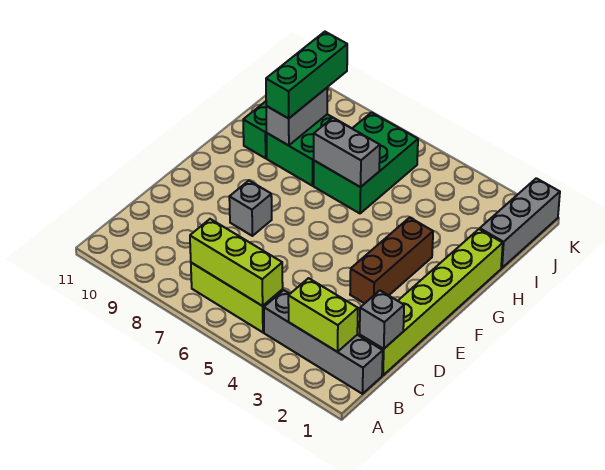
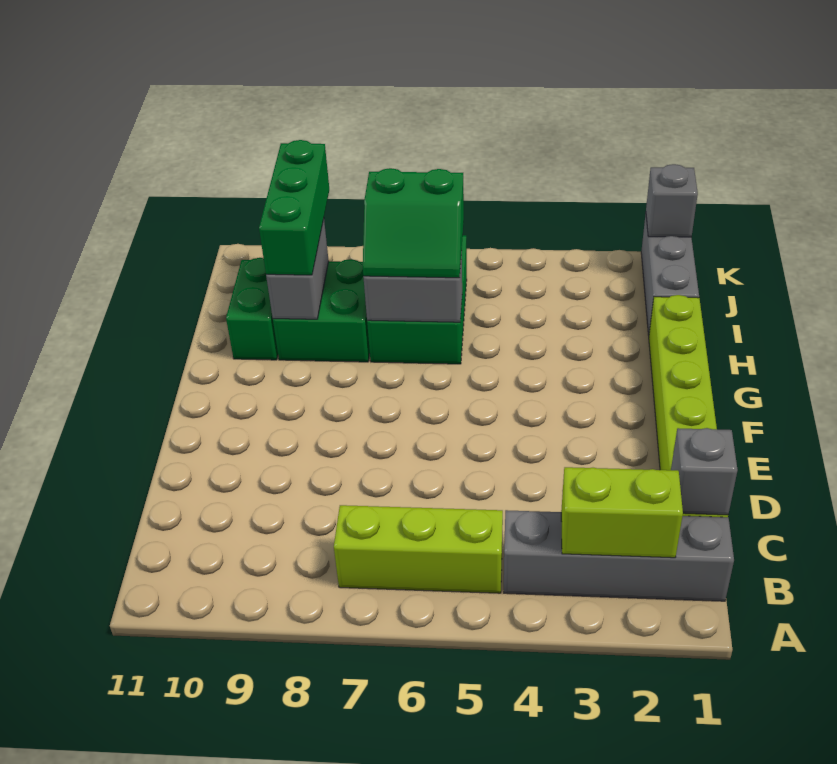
lime 1x3 brick [190,219,283,306] -> none
brown 1x3 brick [350,217,433,303] -> none
grey 1x1 brick [229,181,272,236] -> grey 1x1 brick moved to [646,164,698,237]
none -> green 2x2 slope [363,168,464,278]

